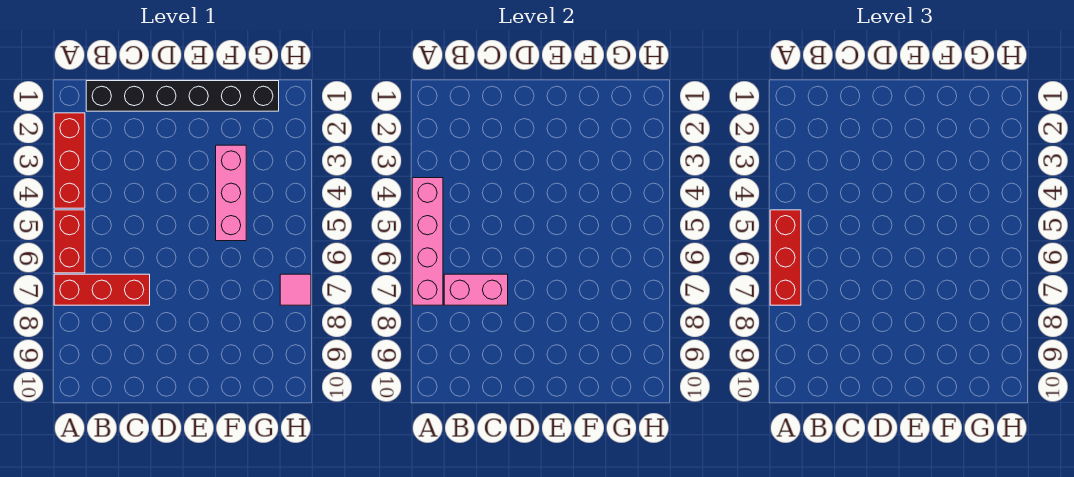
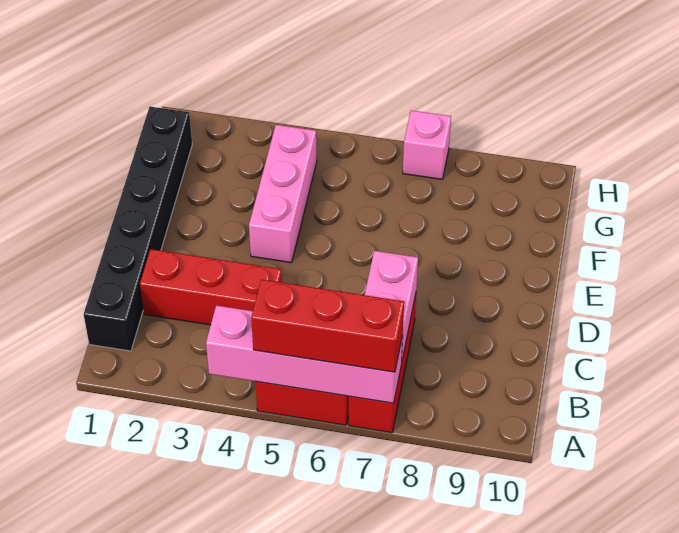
red 1x3 brick [54,113,85,208] -> red 1x3 brick moved to [140,249,282,325]
pink 1x3 brick [216,145,246,241] -> pink 1x3 brick turned to [249,125,317,263]
pink 1x1 tile [280,274,311,305] -> pink 1x1 brick [403,110,451,179]

